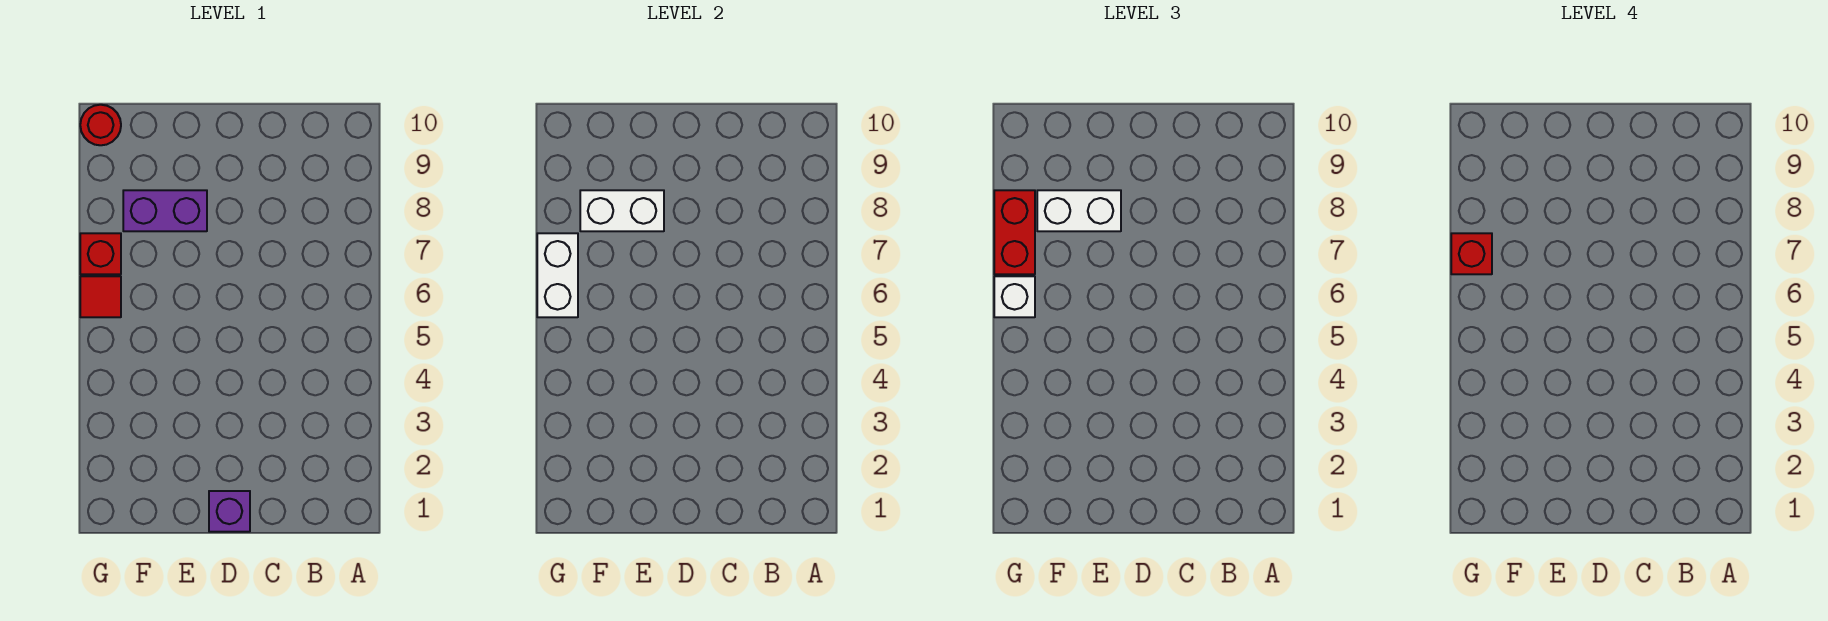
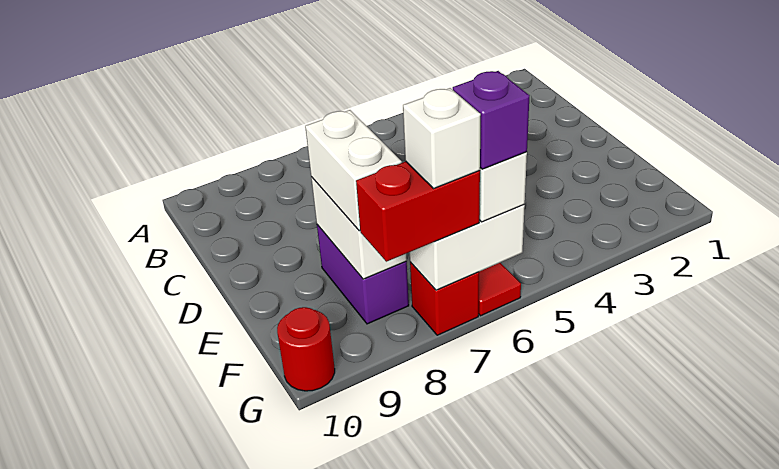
purple 1x1 brick [209,491,250,532] -> purple 1x1 brick moved to [453,71,529,169]
red 1x1 brick [1451,233,1492,274] -> white 1x1 brick [403,88,481,189]

